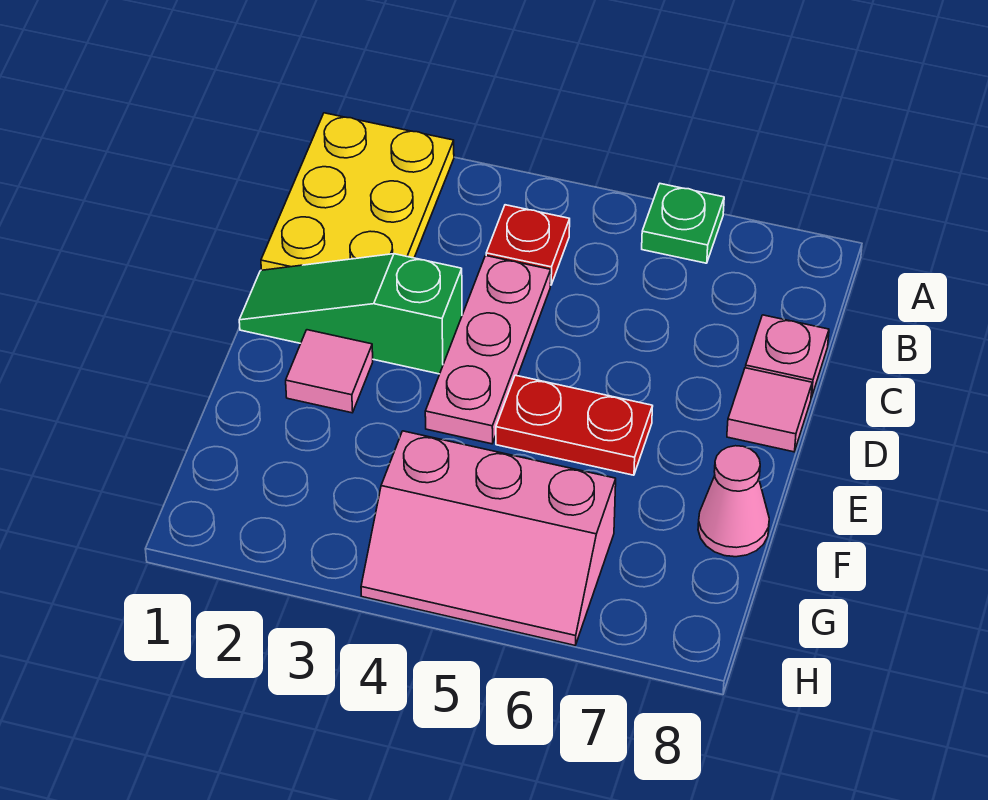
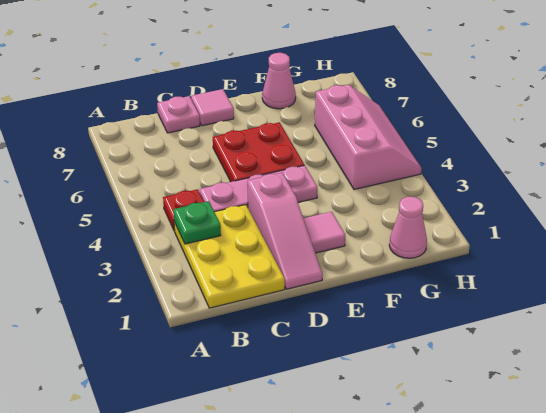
yellow 2x3 plate [261,113,454,270] -> yellow 2x3 plate turned to [174,205,285,308]
green 1x1 plate [642,184,724,263] -> green 1x1 plate moved to [173,201,221,244]
green 1x3 slope [239,254,462,374] -> pink 1x3 slope [248,173,323,289]
red 1x2 plate [496,375,653,475] -> red 2x2 plate [213,122,304,182]
none -> pink 1x1 cone [389,197,427,258]

